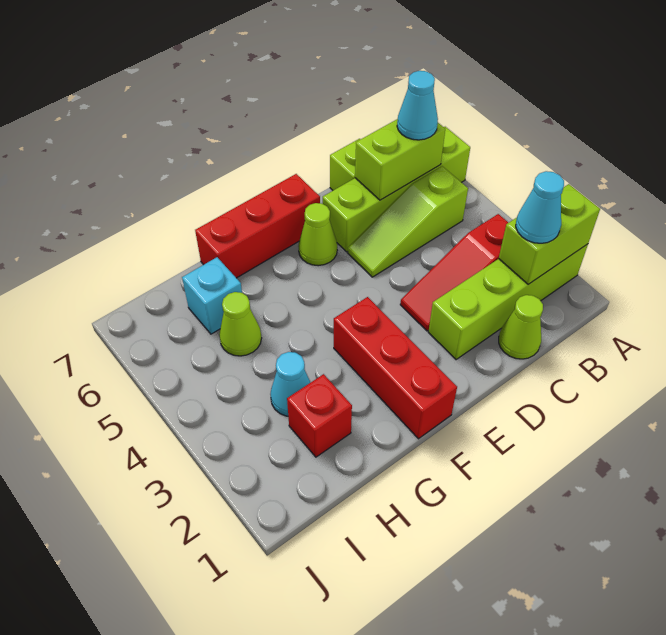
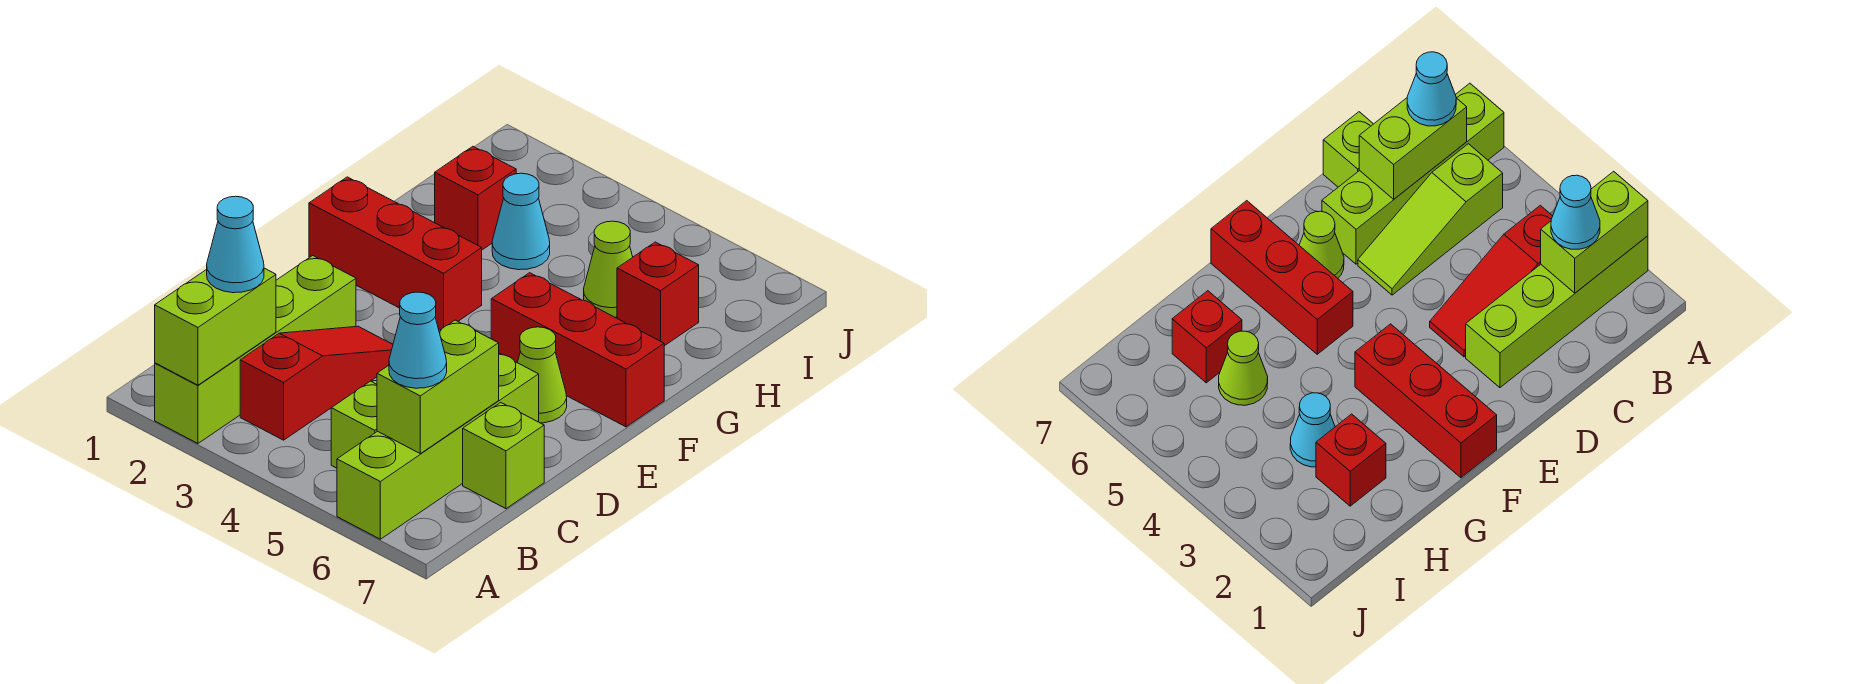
lime 1x1 cone [499,295,543,359] -> none
red 1x3 brick [195,174,320,278] -> red 1x3 brick turned to [491,273,664,427]
cyan 1x1 brick [182,257,242,334] -> red 1x1 brick [617,242,699,346]

